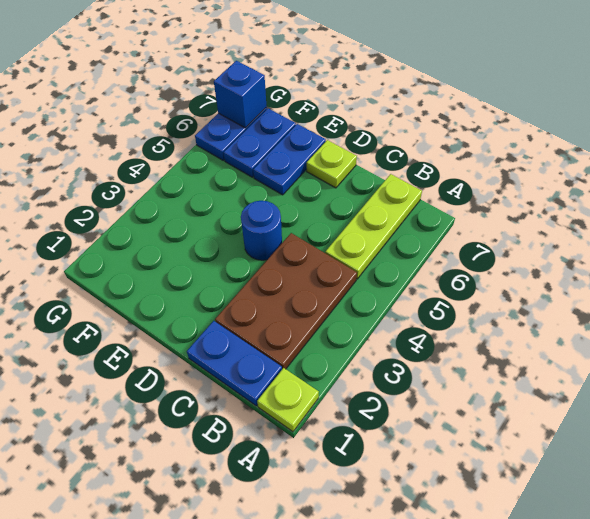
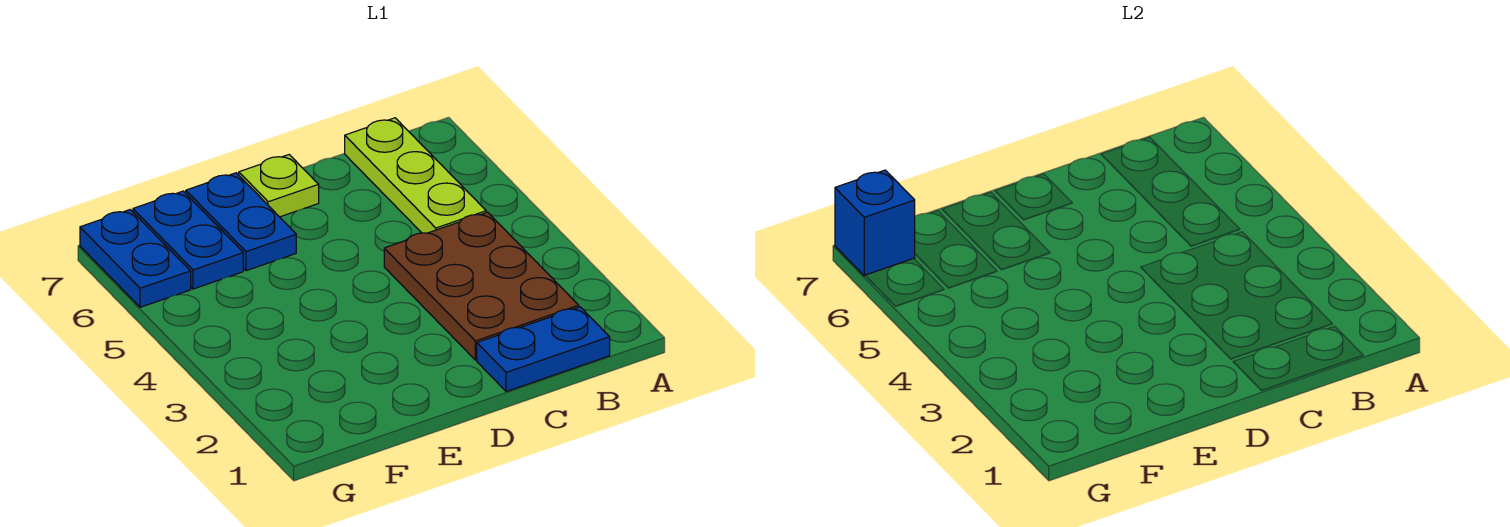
lime 1x1 plate [257,368,319,432] -> none
blue 1x1 round brick [241,201,282,260] -> none

